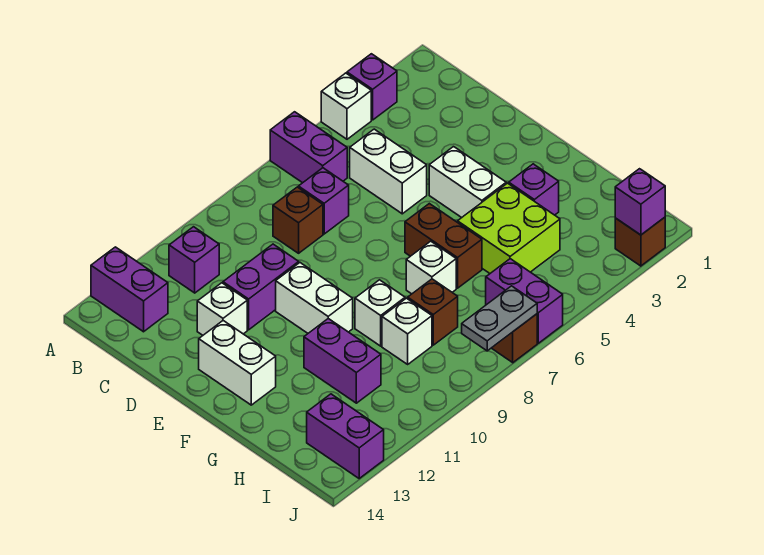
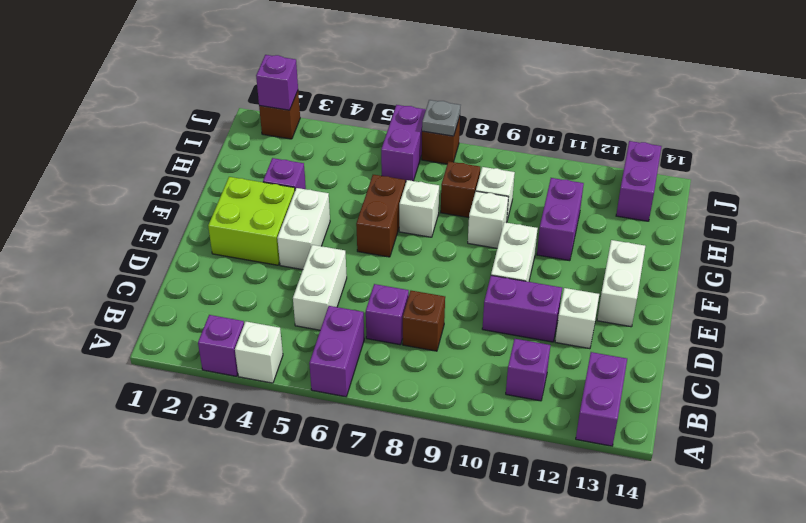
lime 2x2 brick [458,183,560,273] -> lime 2x2 brick moved to [208,177,295,265]
grey 1x2 plate [462,286,537,351] -> grey 1x1 plate [422,100,460,136]

